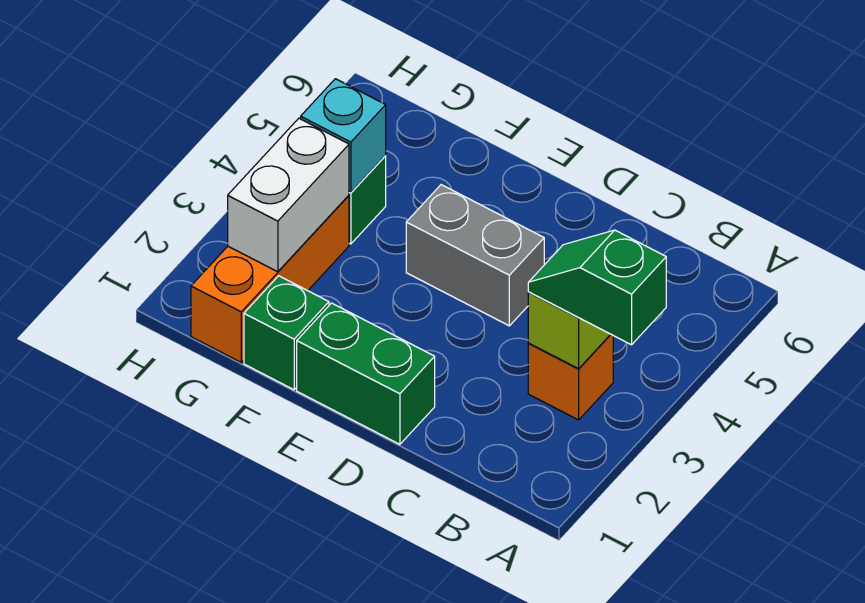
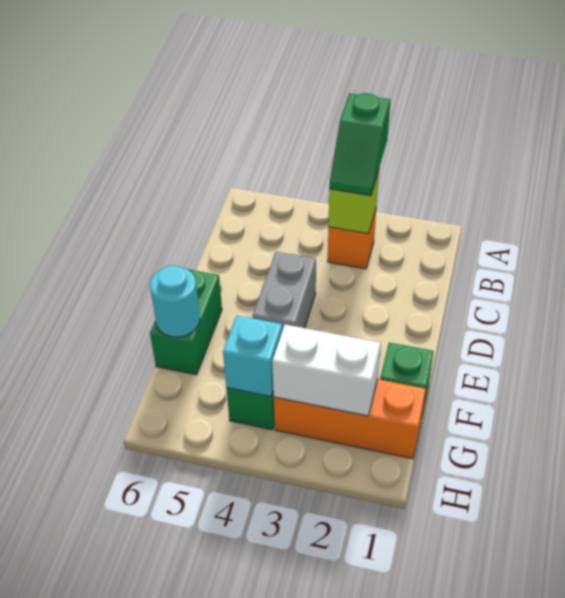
green 1x2 brick [297,303,435,444] -> green 1x2 brick moved to [150,269,222,375]
none -> cyan 1x1 round brick [150,266,200,337]

